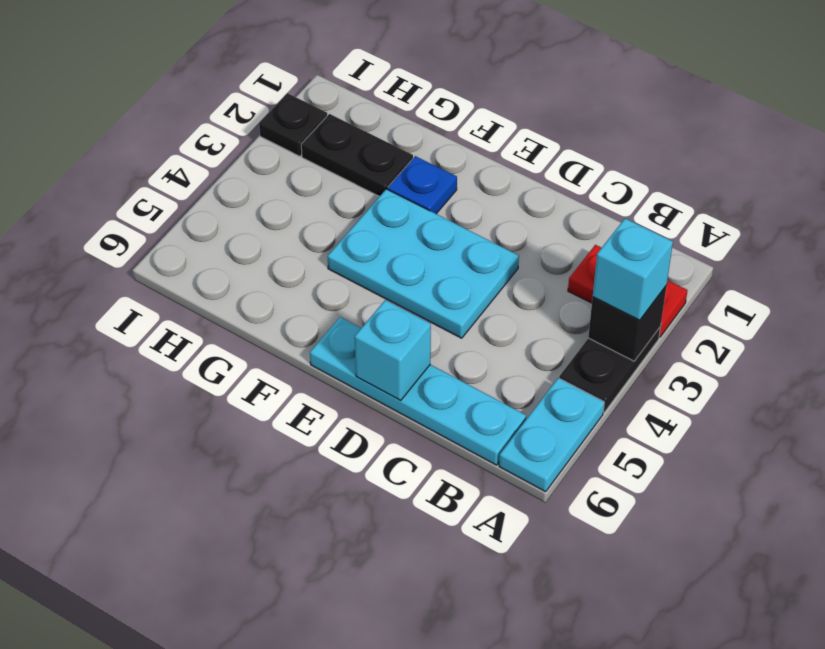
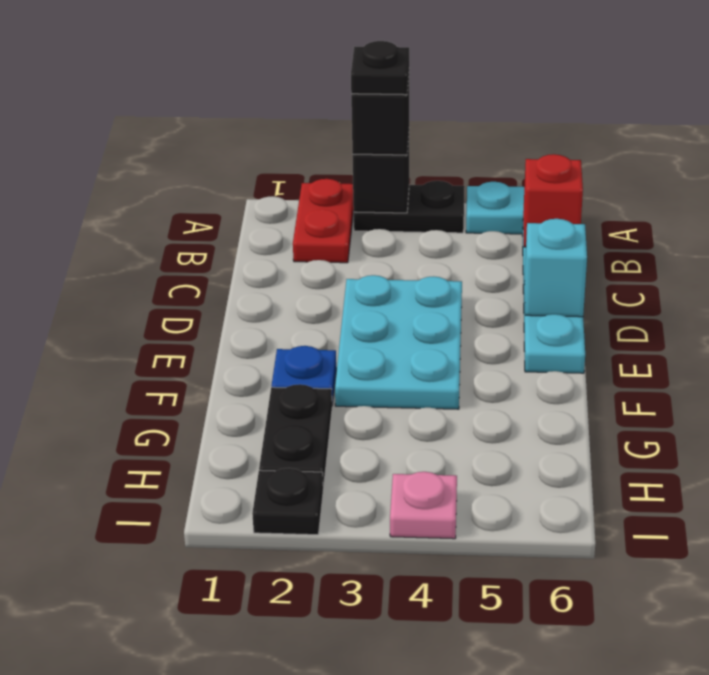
cyan 1x1 brick [593,218,673,320] -> black 1x1 brick [351,77,409,155]
none -> black 1x1 plate [351,41,409,95]
none -> red 1x1 brick [523,154,583,247]
none -> pink 1x1 plate [390,472,457,539]

